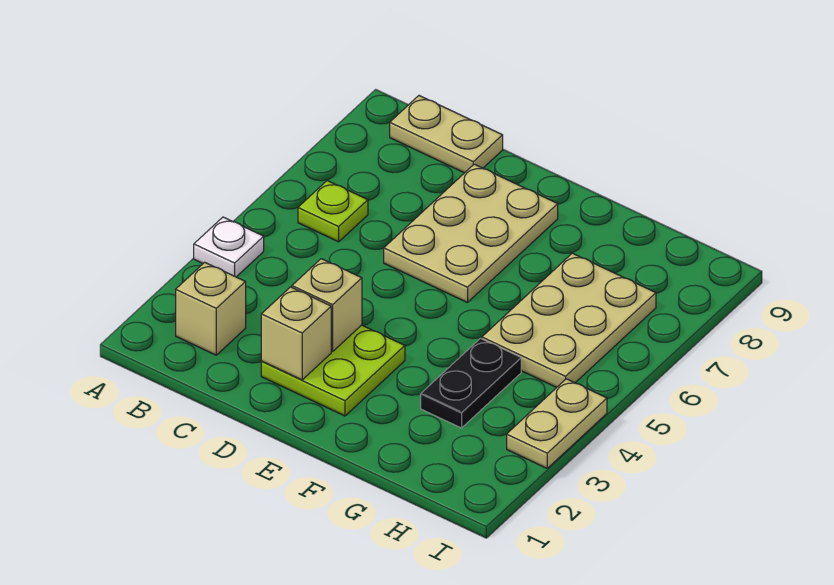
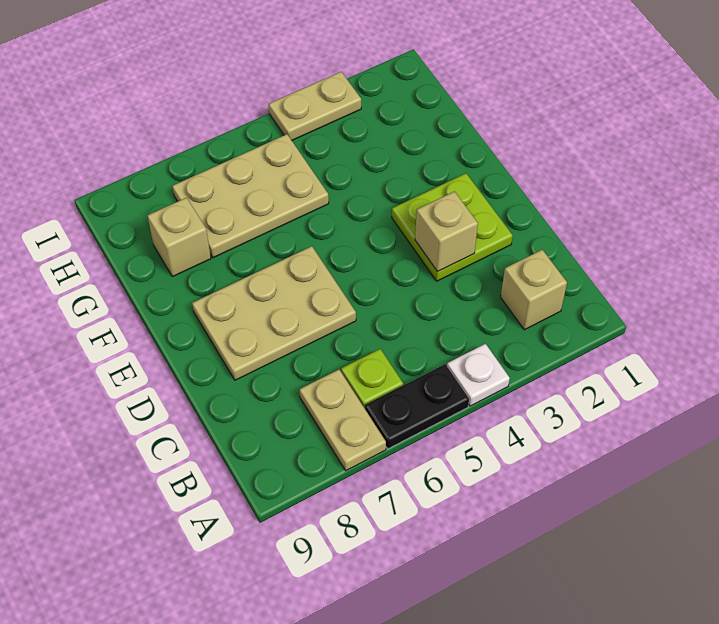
tan 1x2 plate [390,96,503,173] -> tan 1x2 plate moved to [300,370,386,471]
tan 1x1 brick [261,287,331,380] -> tan 1x1 brick moved to [147,198,211,277]
black 1x2 plate [421,338,521,428] -> black 1x2 plate moved to [365,364,469,449]

